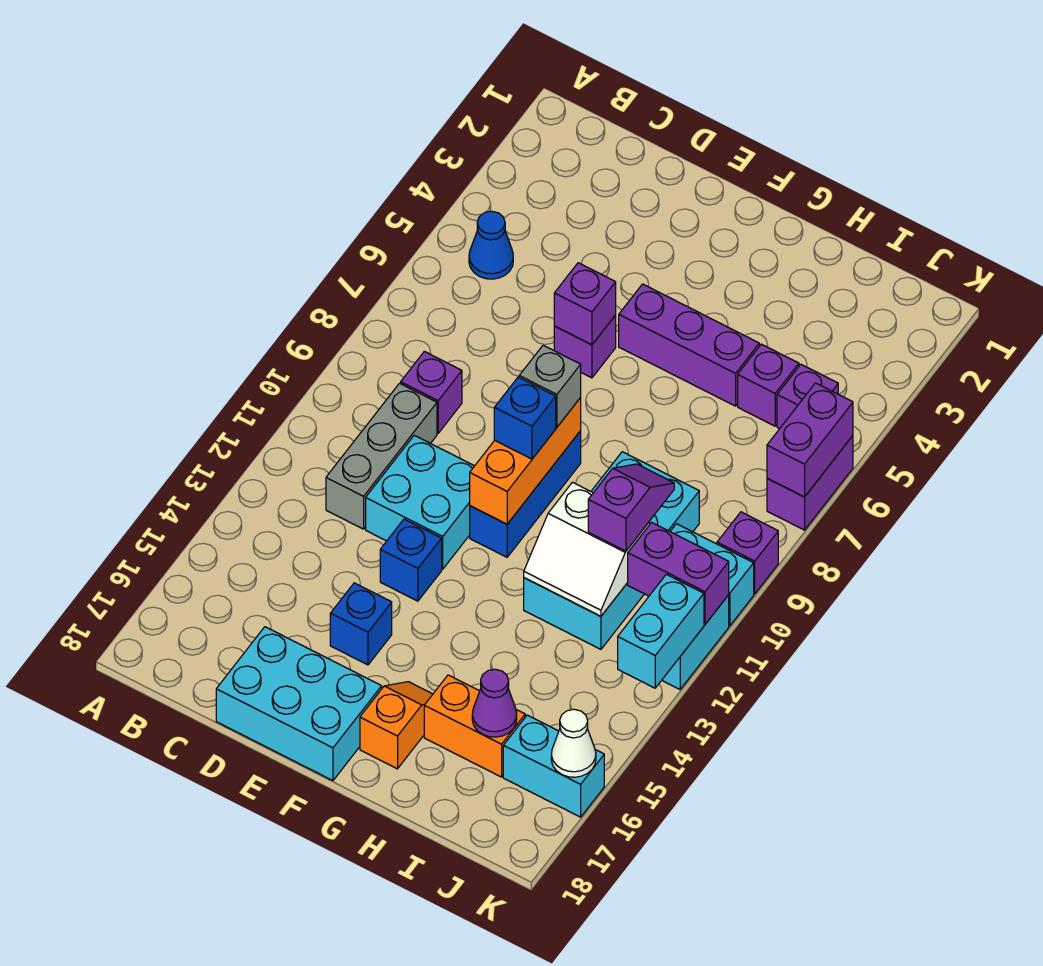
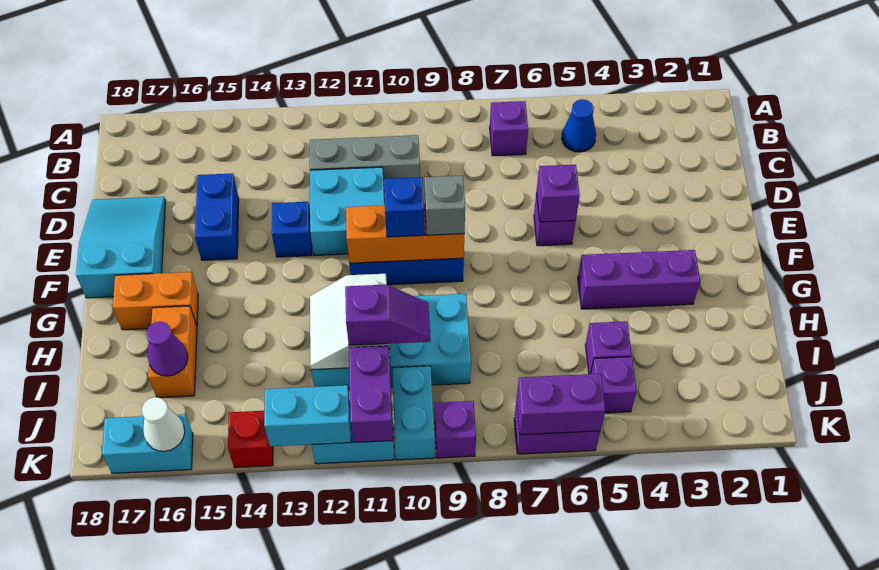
purple 1x1 brick [401,351,462,433] -> purple 1x1 brick moved to [490,101,528,156]
cyan 2x3 brick [216,627,382,781] -> cyan 2x3 slope [76,197,166,298]
blue 1x1 brick [330,583,392,665] -> blue 1x2 brick [195,173,239,260]
purple 1x3 brick [619,284,759,406] -> purple 1x3 brick turned to [578,250,700,309]
orange 1x2 slope [360,682,433,769] -> orange 1x2 brick [113,272,198,330]
cyan 1x2 brick [503,715,604,817] -> cyan 1x2 brick turned to [102,414,193,473]
none -> red 1x1 brick [228,411,273,468]

